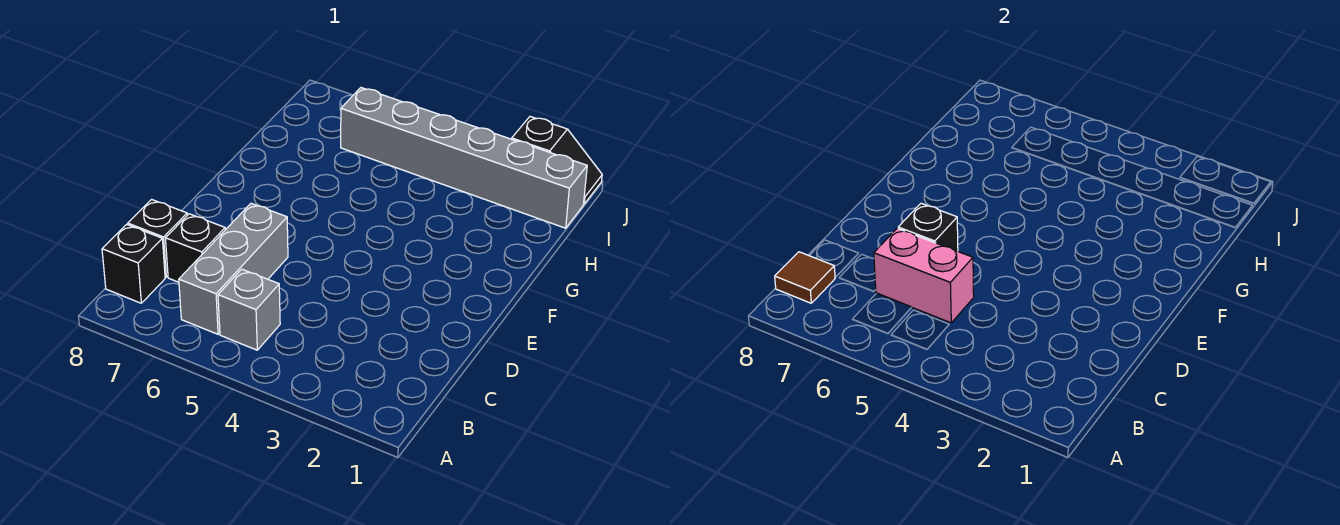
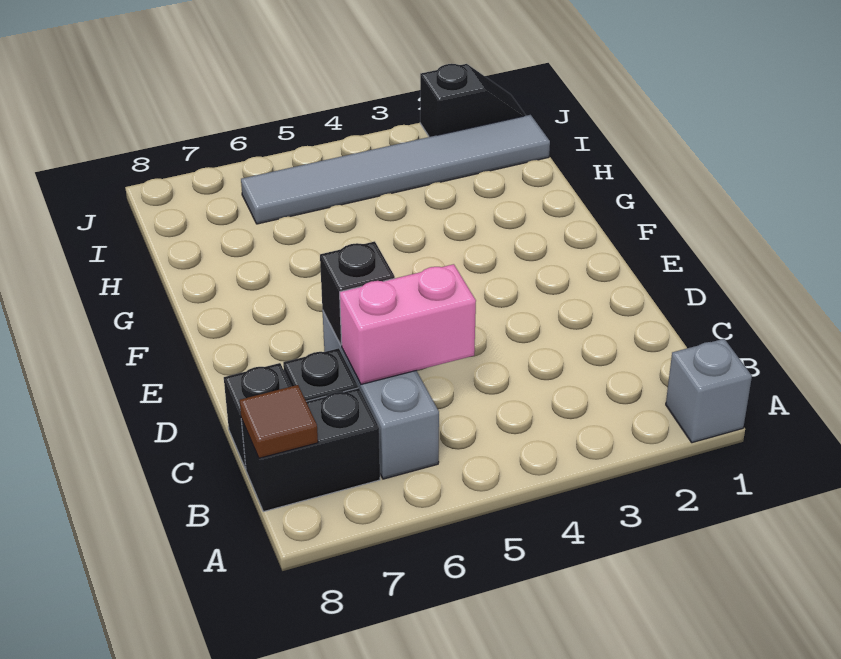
grey 1x1 brick [218,269,280,350] -> grey 1x1 brick moved to [666,339,752,443]
black 1x1 brick [102,224,165,303] -> black 1x2 brick [241,388,380,512]
grey 1x6 brick [341,88,587,228] -> grey 1x6 tile [241,115,550,224]

